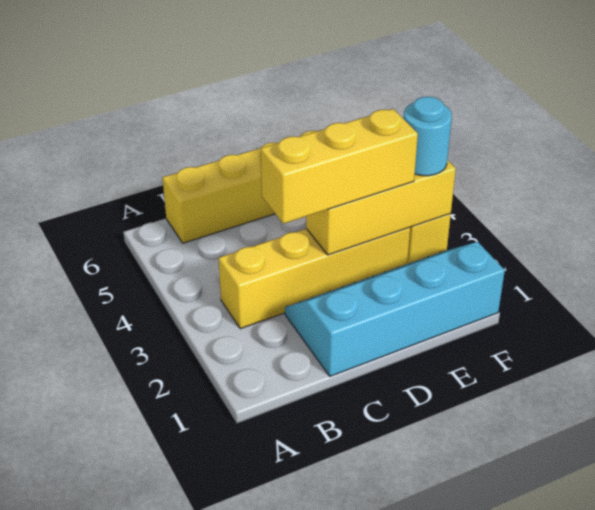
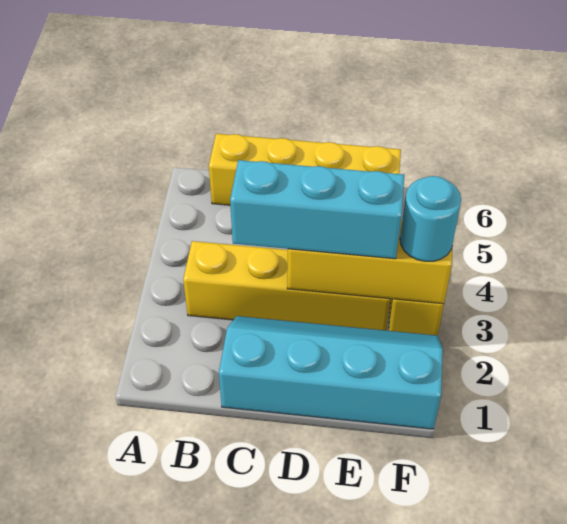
yellow 1x3 brick [261,109,418,224] -> cyan 1x3 brick [230,160,404,259]

